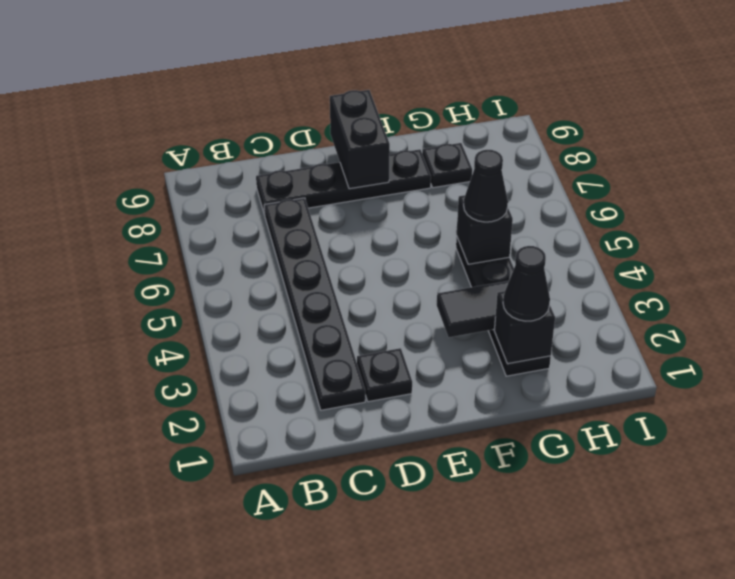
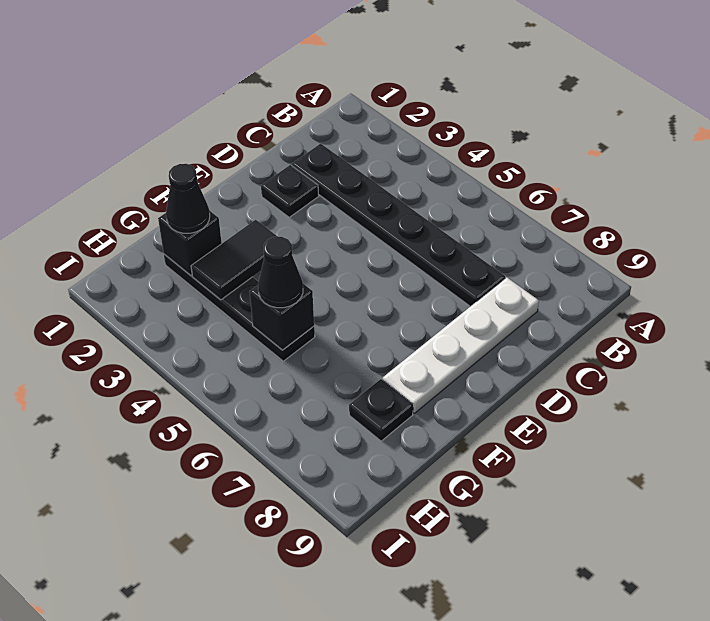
black 1x4 plate [256,149,431,215] -> white 1x4 plate [382,277,539,413]
black 1x2 brick [330,90,390,189] -> none

